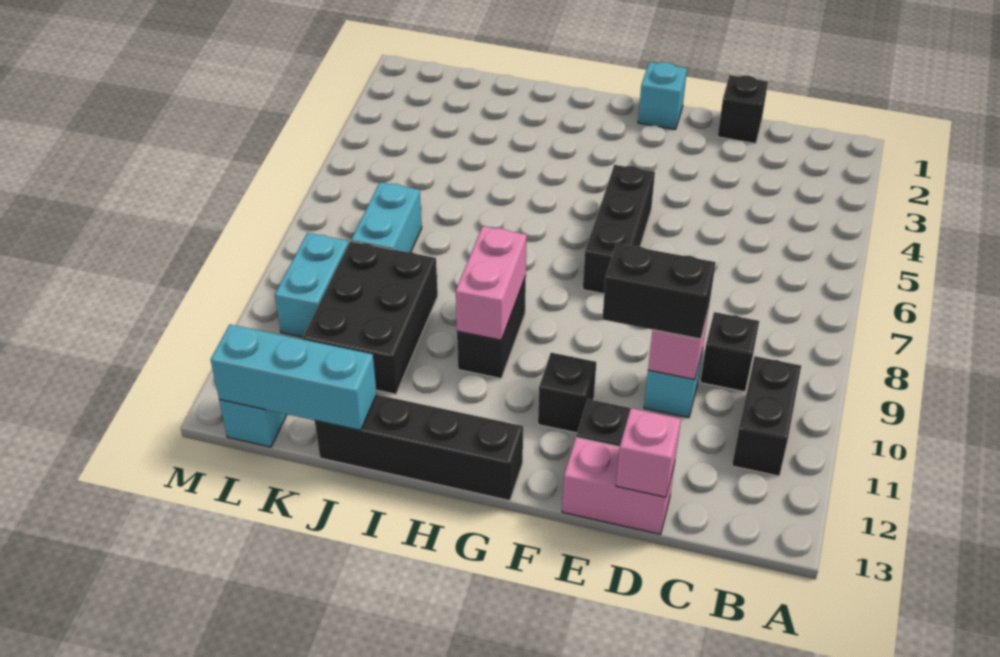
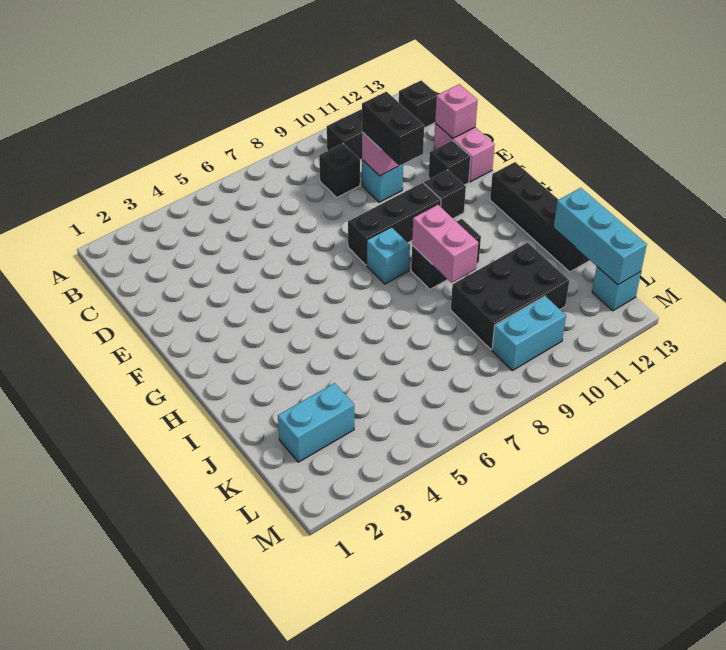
black 1x1 brick [718,75,768,143] -> black 1x1 brick moved to [399,80,438,128]
cyan 1x1 brick [638,62,687,129] -> cyan 1x1 brick moved to [367,227,410,284]
black 1x3 brick [583,165,655,294] -> black 1x3 brick moved to [348,183,441,265]
pink 1x2 brick [456,226,527,340] -> pink 1x2 brick turned to [412,205,478,283]
cyan 1x2 brick [351,182,422,252] -> cyan 1x2 brick moved to [278,383,354,462]

